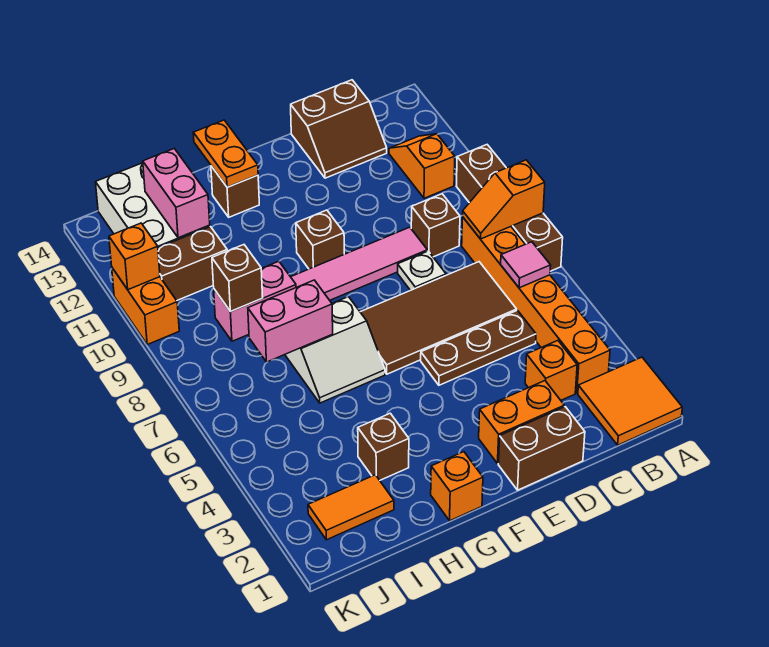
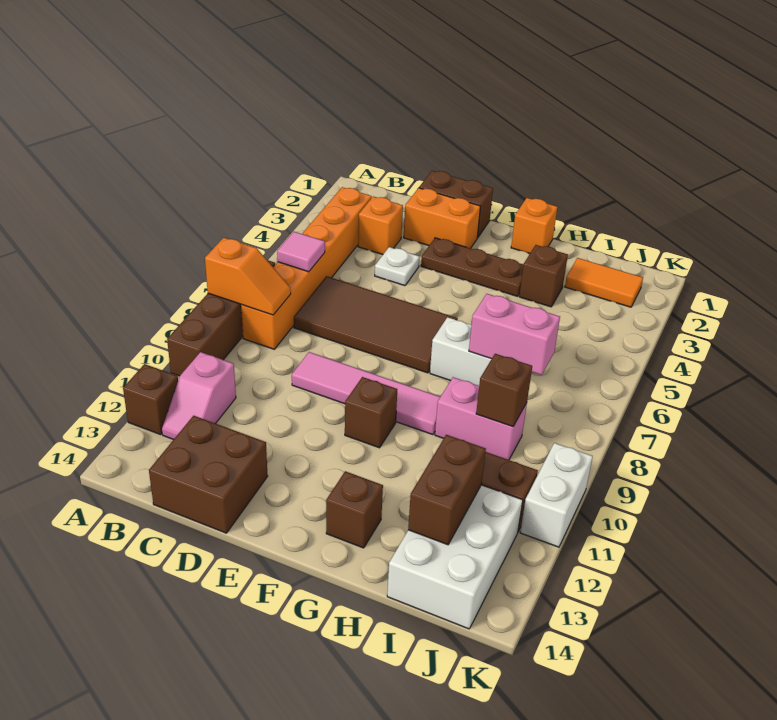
orange 2x2 tile [578,357,682,445] -> none
orange 1x2 slope [389,134,455,198] -> pink 1x2 slope [162,352,236,440]
brown 1x3 plate [421,310,536,385] -> brown 1x3 plate moved to [421,238,523,296]
brown 1x1 brick [411,194,460,257] -> brown 1x1 brick moved to [123,364,178,435]
brown 2x2 slope [291,80,387,178] -> brown 2x2 brick [149,416,268,533]
white 1x1 plate [398,251,446,291] -> white 1x1 plate moved to [375,247,419,286]
orange 1x2 plate [193,120,258,187] -> none
pink 1x2 brick [143,149,210,238] -> brown 1x2 brick [408,435,486,545]
orange 1x2 brick [112,268,179,345] -> white 1x2 brick [520,443,593,547]
orange 1x1 brick [109,223,160,290] -> none

